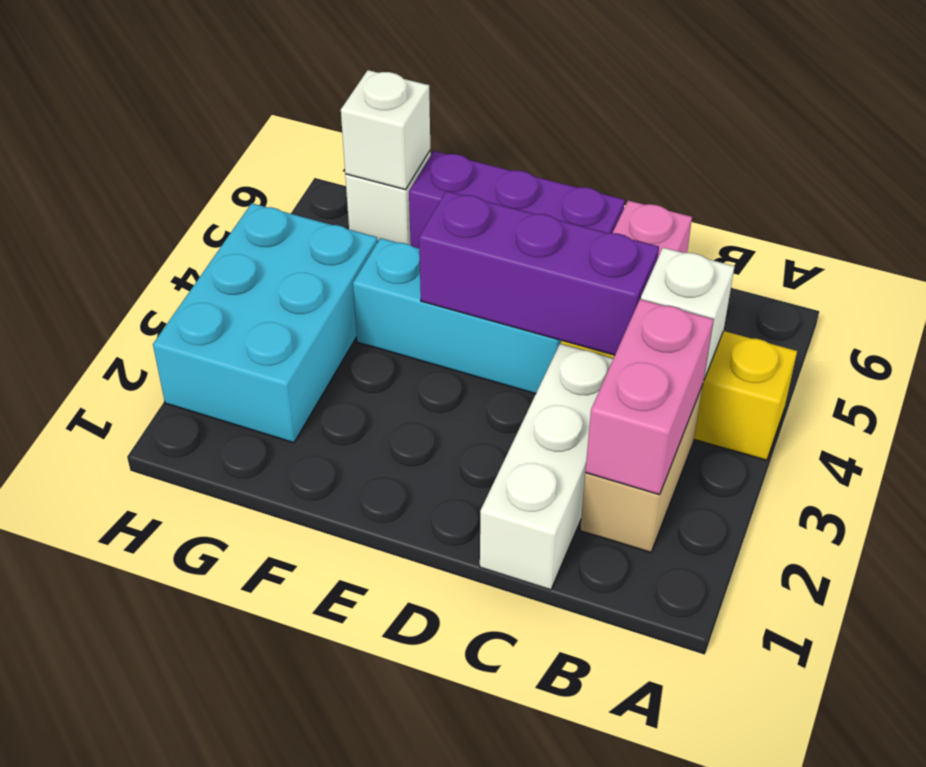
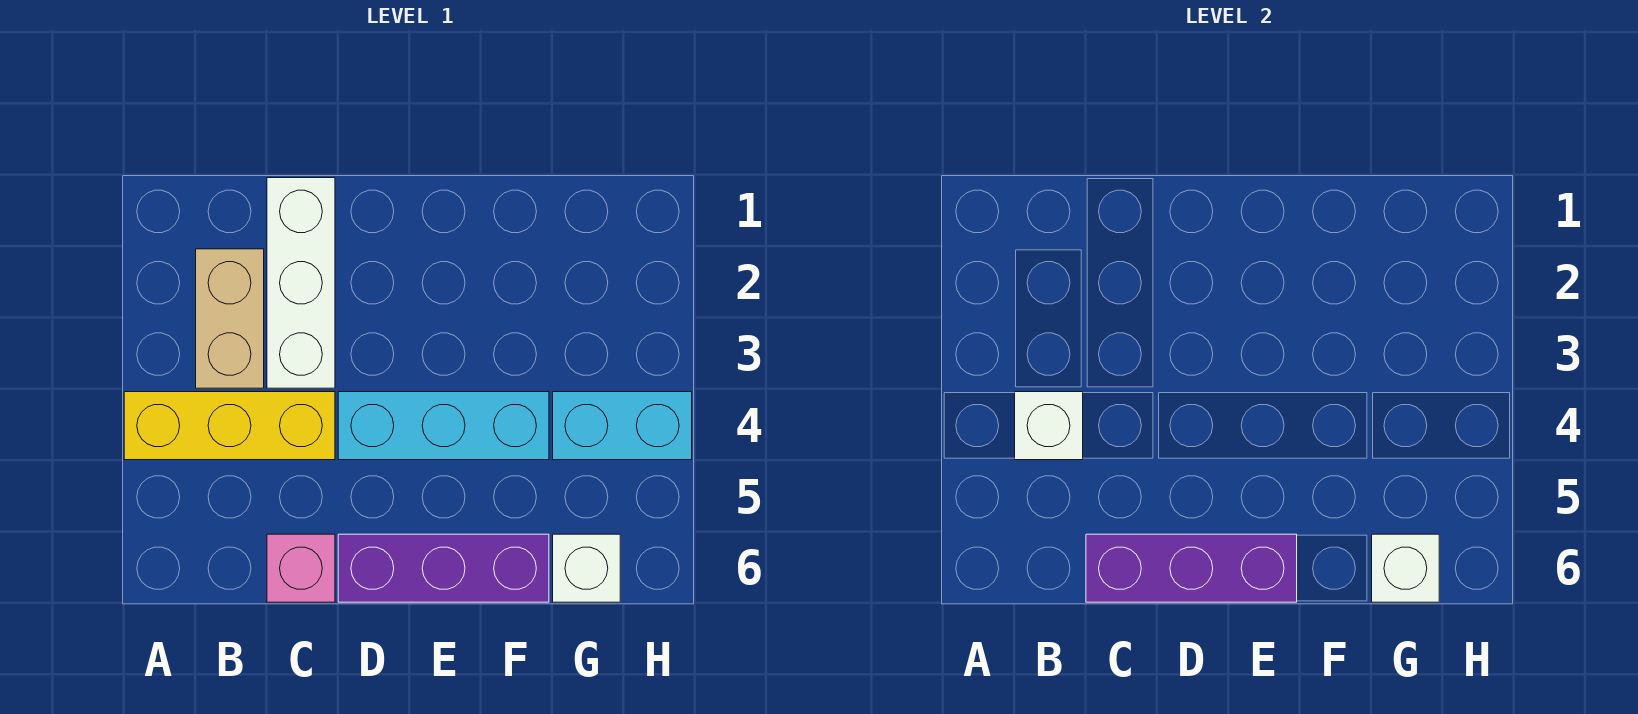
pink 1x2 brick [585,299,714,495] -> none
purple 1x3 brick [419,191,659,355] -> purple 1x3 brick moved to [1086,534,1297,602]
cyan 2x3 brick [153,203,377,443] -> cyan 1x2 brick [553,392,692,460]

